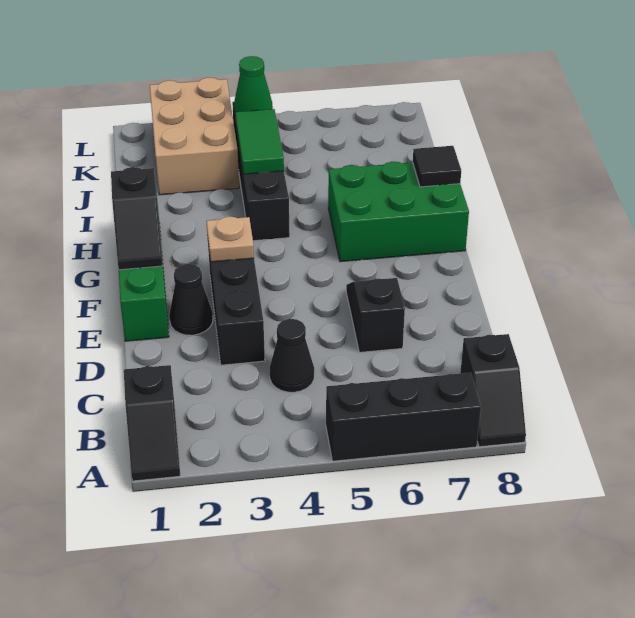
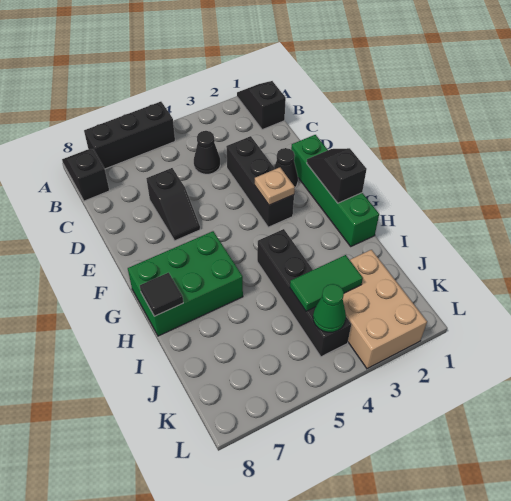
green 1x2 tile [235,109,284,174] -> green 1x2 tile turned to [290,255,363,311]

